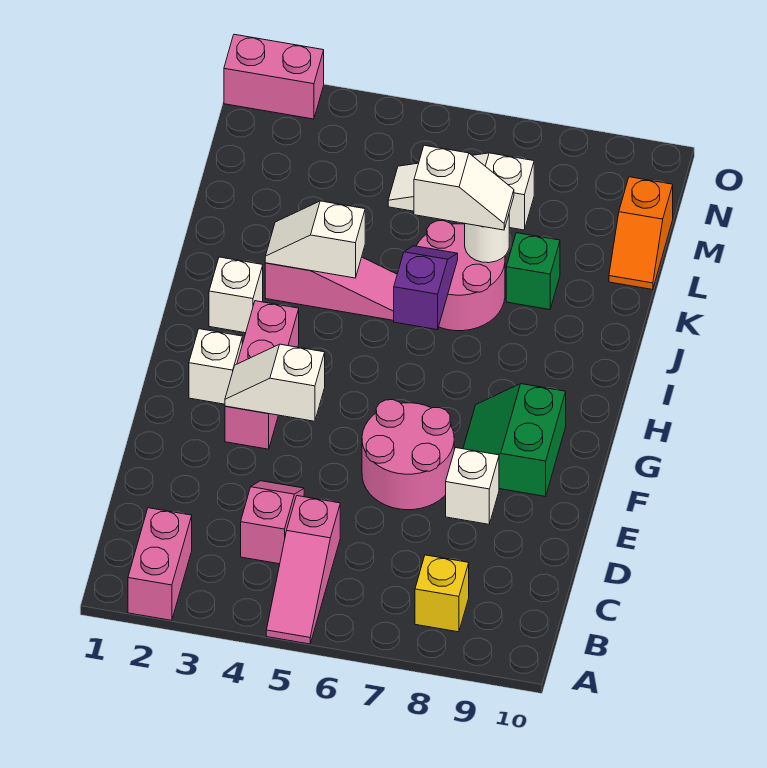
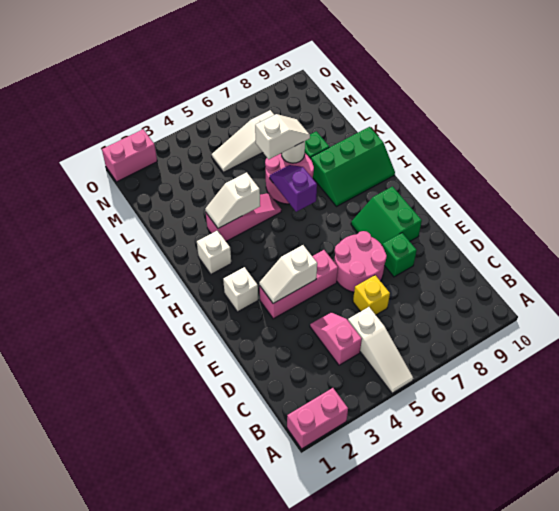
pink 1x2 brick [128,508,192,620] -> pink 1x2 brick turned to [287,388,348,449]
pink 1x3 slope [266,496,340,644] -> white 1x3 slope [348,307,413,393]
yellow 1x1 brick [415,555,469,632] -> yellow 1x1 brick moved to [353,275,390,315]
white 1x1 brick [446,448,499,524] -> green 1x1 brick [382,233,417,277]
pink 1x3 brick [225,301,299,449] -> pink 1x3 brick turned to [260,250,338,319]
none -> green 2x3 slope [311,127,395,207]
orange 1x2 slope [609,177,673,290] -> none

